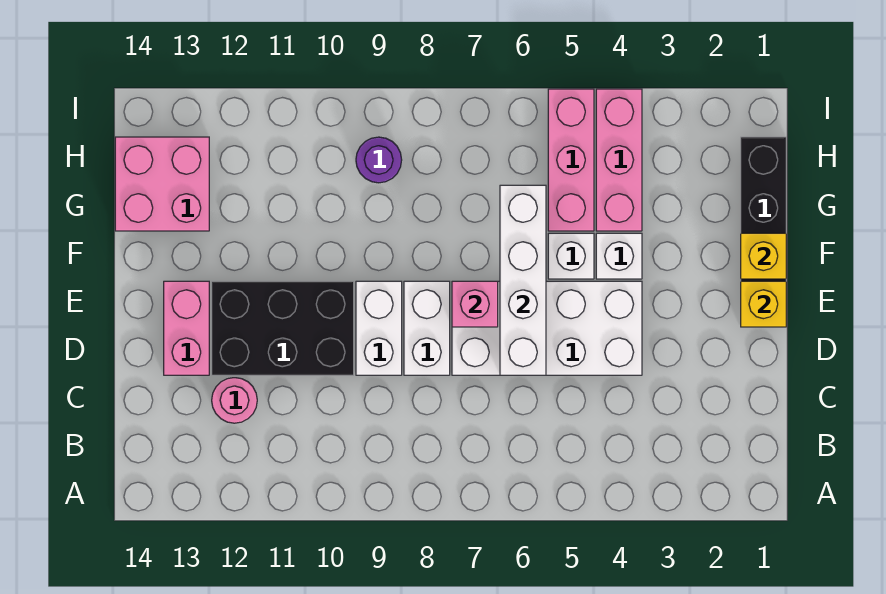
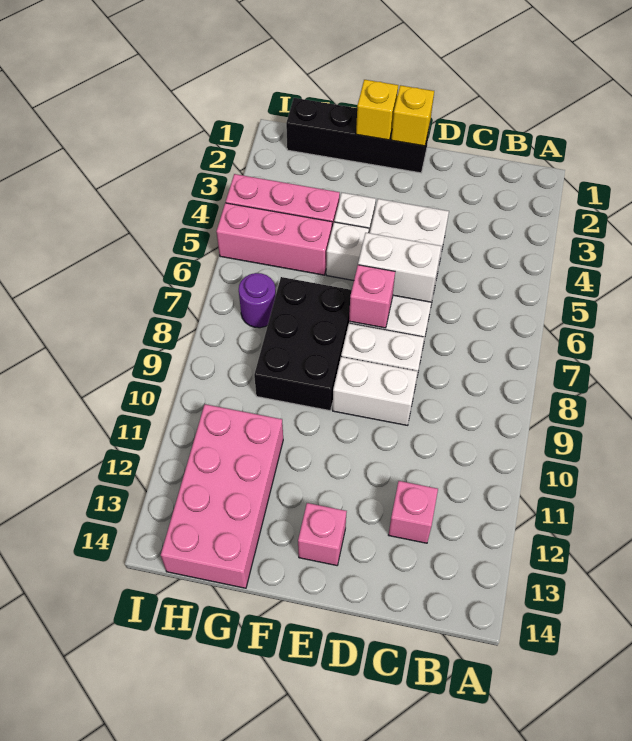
pink 1x1 round brick [212,378,257,423] -> pink 1x1 brick [389,481,438,543]
white 1x4 brick [500,185,546,375] -> white 1x2 brick [358,233,441,302]
black 2x3 brick [212,281,354,375] -> black 2x3 brick moved to [254,277,352,411]
pink 1x2 brick [164,281,209,375] -> pink 1x1 brick [298,503,347,565]
pink 2x2 brick [115,137,209,231] -> pink 2x4 brick [161,404,283,588]
purple 1x1 round brick [356,137,402,183] -> purple 1x1 round brick moved to [239,273,276,328]

